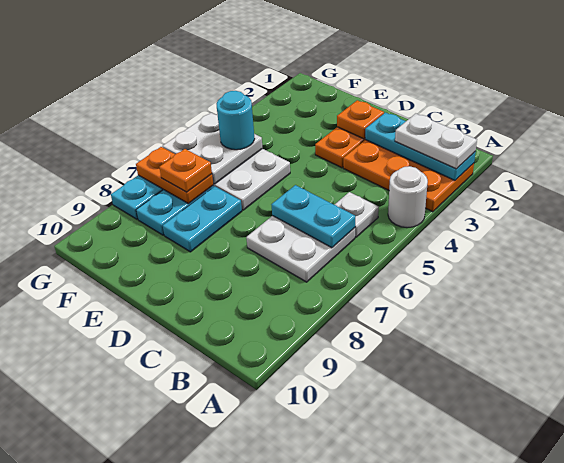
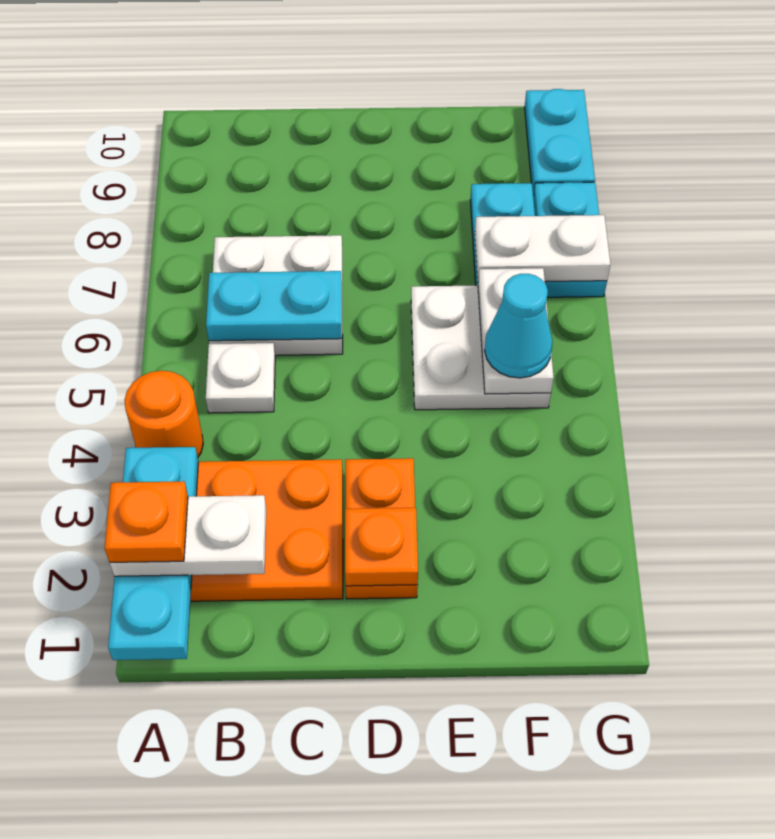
cyan 1x3 plate [365,113,476,180] -> cyan 1x3 plate turned to [108,447,198,660]
white 1x1 round brick [388,166,428,228] -> orange 1x1 round brick [124,371,203,457]
cyan 1x2 plate [163,186,242,252] -> cyan 1x2 plate moved to [525,89,595,195]
white 2x2 plate [162,113,263,184] -> white 1x2 plate [478,268,554,394]
cyan 1x1 round brick [216,91,255,150] -> cyan 1x1 cone [485,274,552,378]
orange 1x2 plate [136,147,213,204] -> white 1x2 plate [475,215,610,282]
orange 1x1 plate [159,149,212,192] -> orange 1x1 plate moved to [105,481,188,562]

